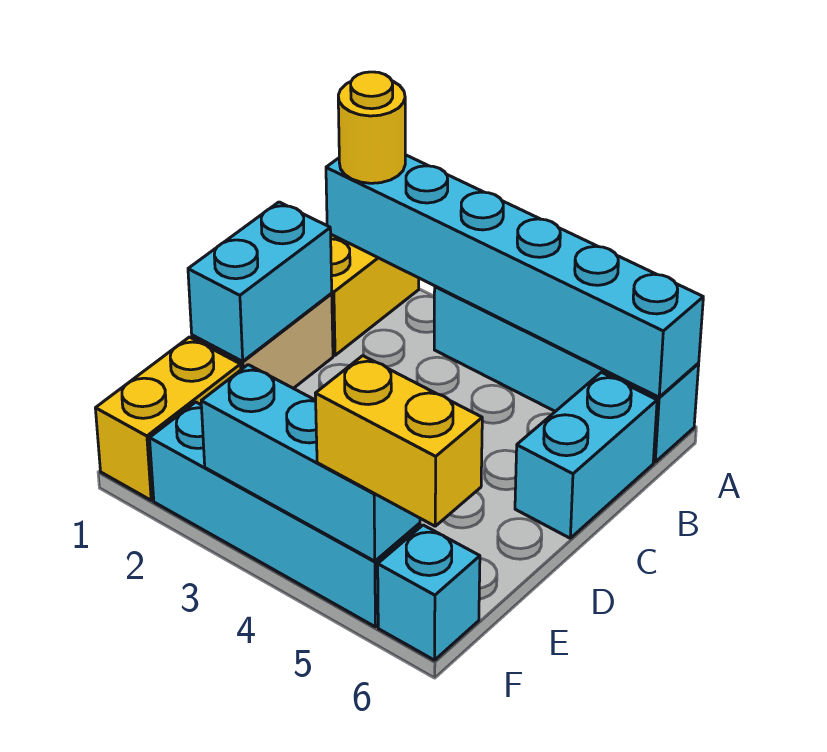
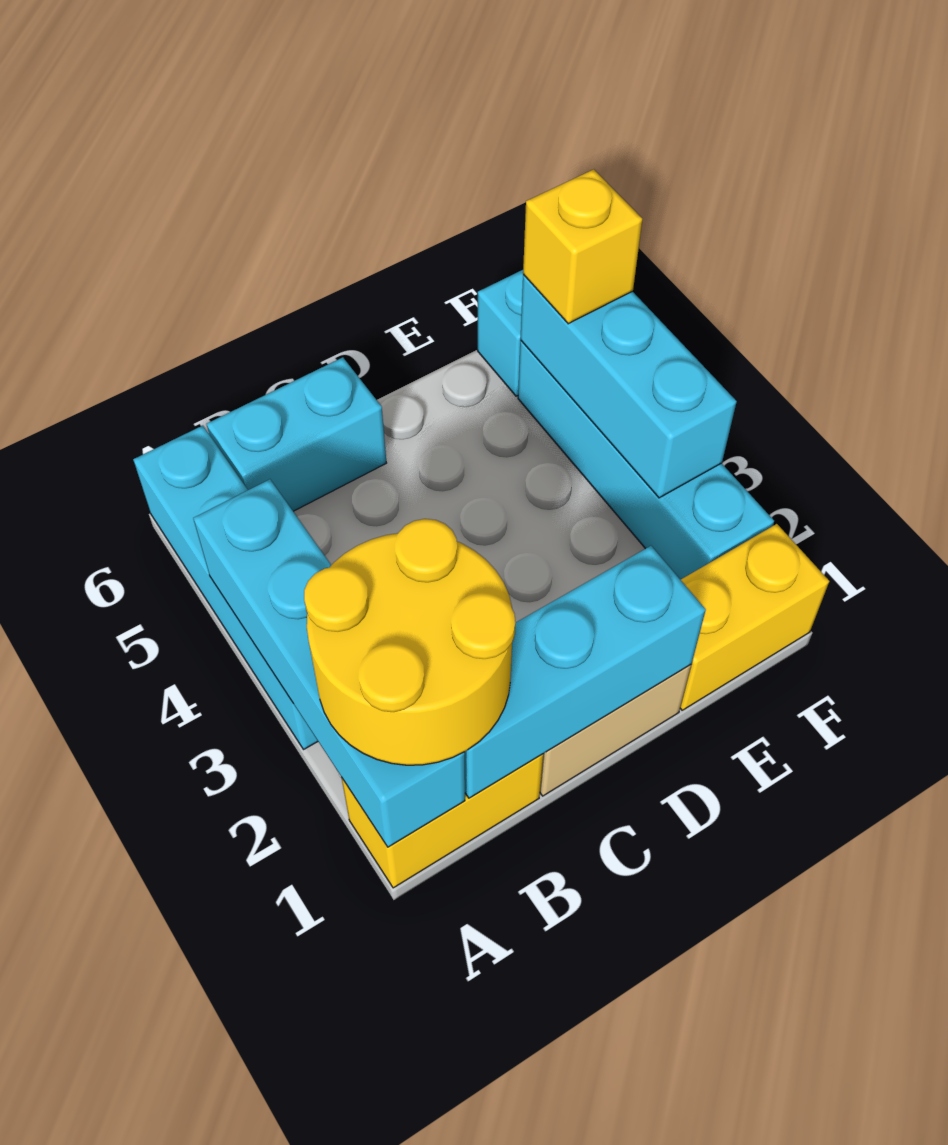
cyan 1x6 brick [326,155,703,397] -> cyan 1x4 brick [193,479,465,847]
yellow 1x1 round brick [338,72,405,183] -> yellow 2x2 round brick [304,519,515,765]
cyan 1x2 brick [188,202,332,361] -> cyan 1x3 brick [464,546,706,798]
yellow 1x2 brick [315,356,482,526] -> yellow 1x1 brick [523,169,642,324]

